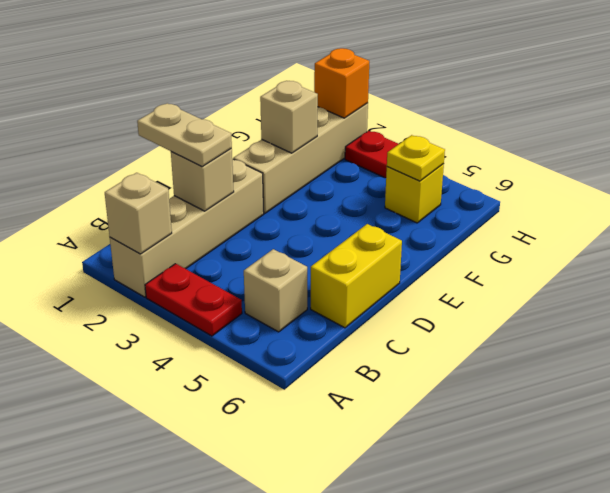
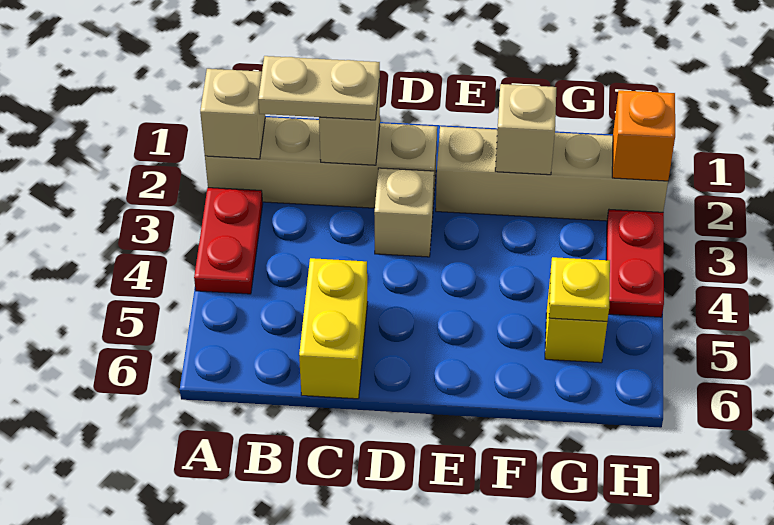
tan 1x1 brick [244,249,307,332] -> tan 1x1 brick moved to [374,168,434,257]
tan 1x2 plate [137,103,232,167] -> tan 1x2 plate turned to [258,56,380,120]
yellow 1x2 brick [311,224,402,328] -> yellow 1x2 brick turned to [299,258,368,399]

